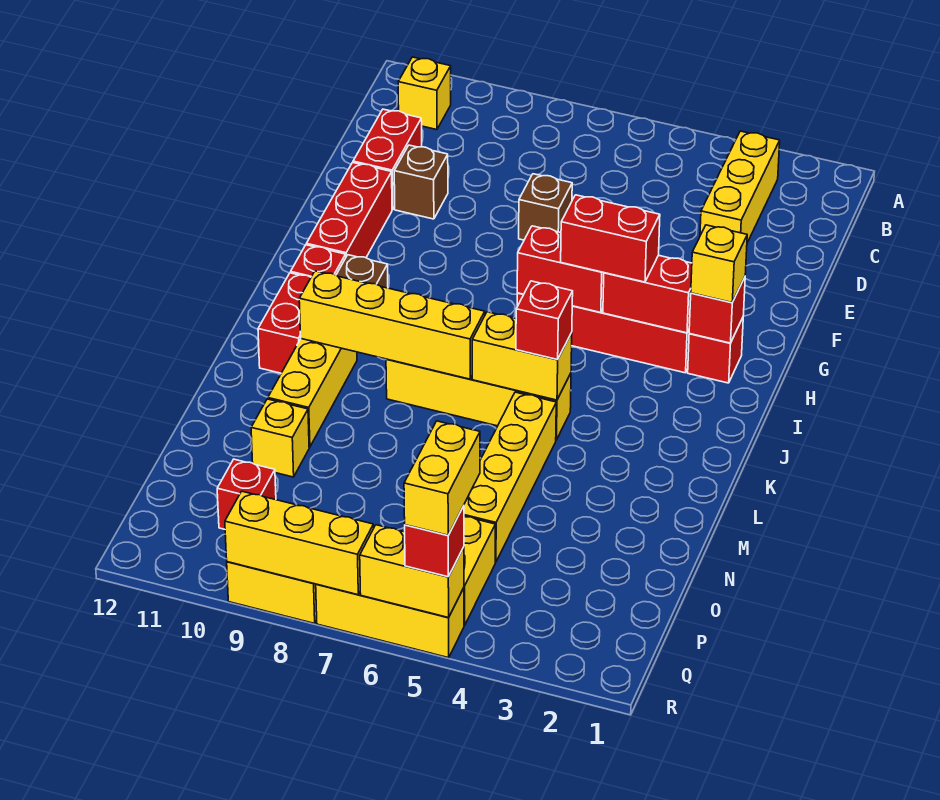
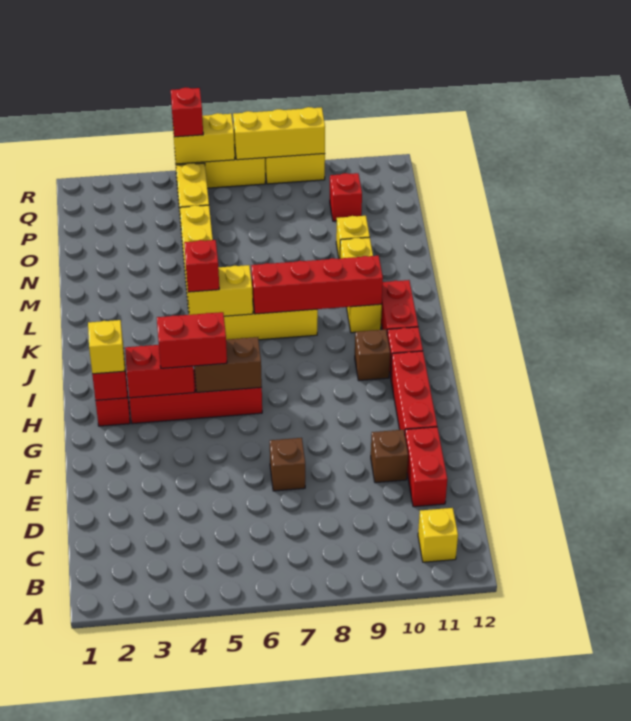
yellow 1x3 brick [700,131,780,243] -> none
red 1x2 brick [517,226,604,312] -> brown 1x2 brick [194,337,262,392]
yellow 1x4 brick [299,271,485,379] -> red 1x4 brick [251,256,383,314]
yellow 1x2 brick [404,421,480,535] -> none

